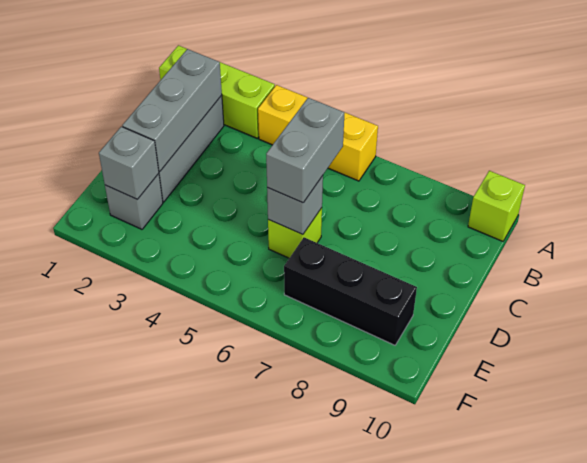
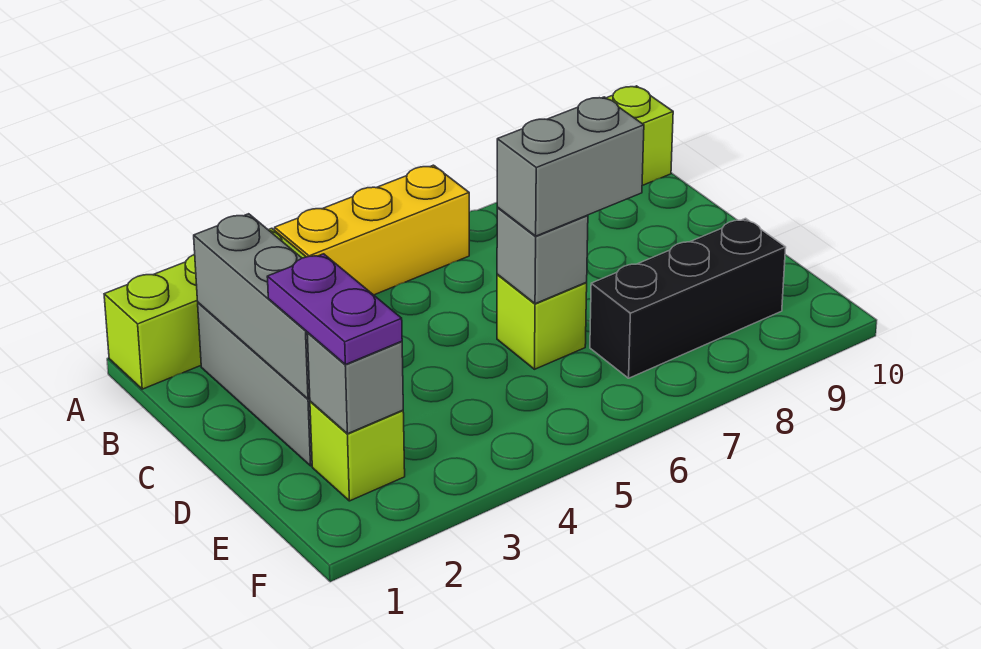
grey 1x2 brick [266,98,345,203] -> grey 1x2 brick turned to [497,97,644,236]
none -> purple 1x2 plate [267,254,402,365]
grey 1x1 brick [105,174,163,229] -> lime 1x1 brick [310,401,405,501]

